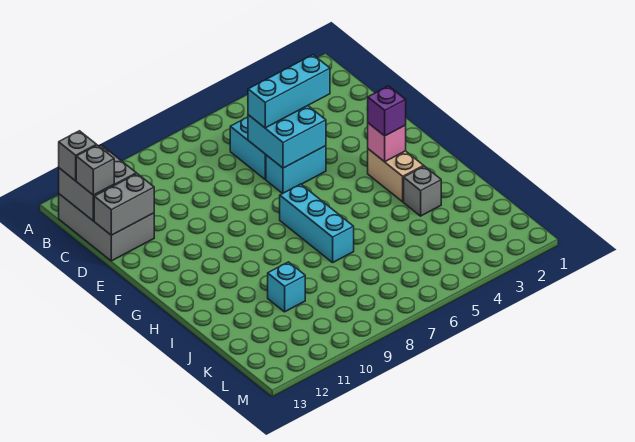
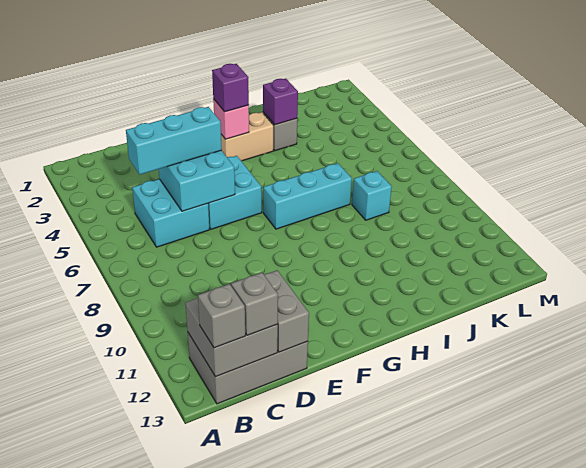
cyan 1x3 brick [248,55,330,128] -> cyan 1x3 brick turned to [126,107,222,174]
cyan 1x2 brick [266,146,326,194] -> cyan 2x2 brick [208,156,262,229]
none -> purple 1x1 brick [263,79,298,125]
cyan 1x1 brick [268,262,305,312] -> cyan 1x1 brick moved to [352,171,392,220]

